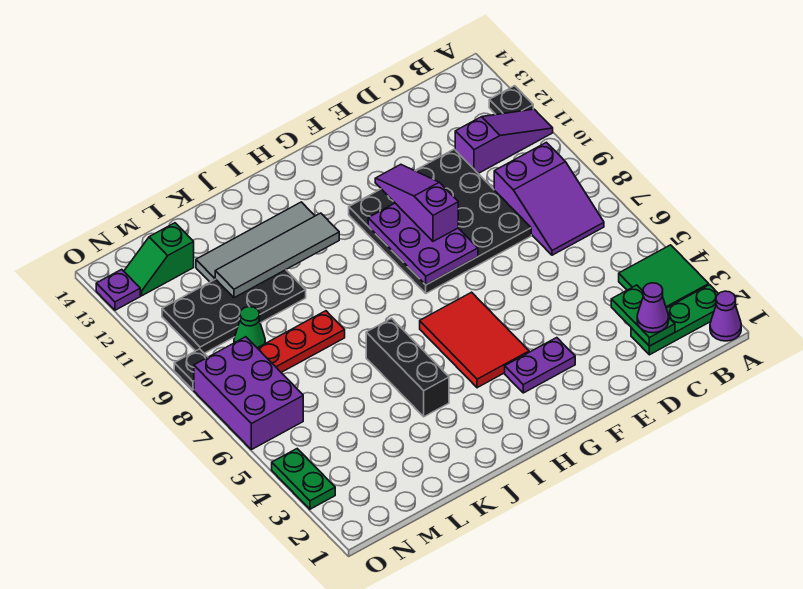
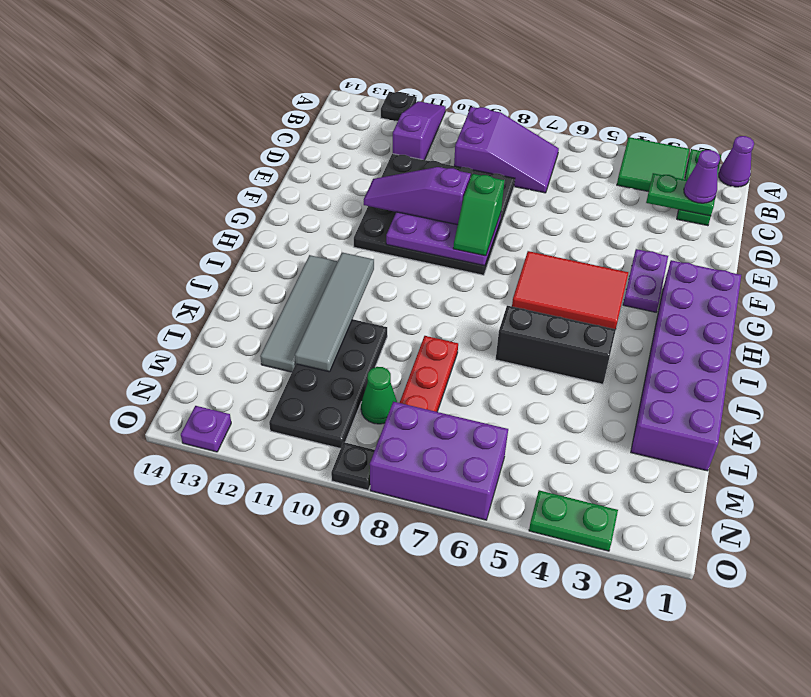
none -> purple 2x6 brick [631,260,741,471]
green 1x2 slope [124,223,194,296] -> green 1x2 slope moved to [453,174,505,256]

